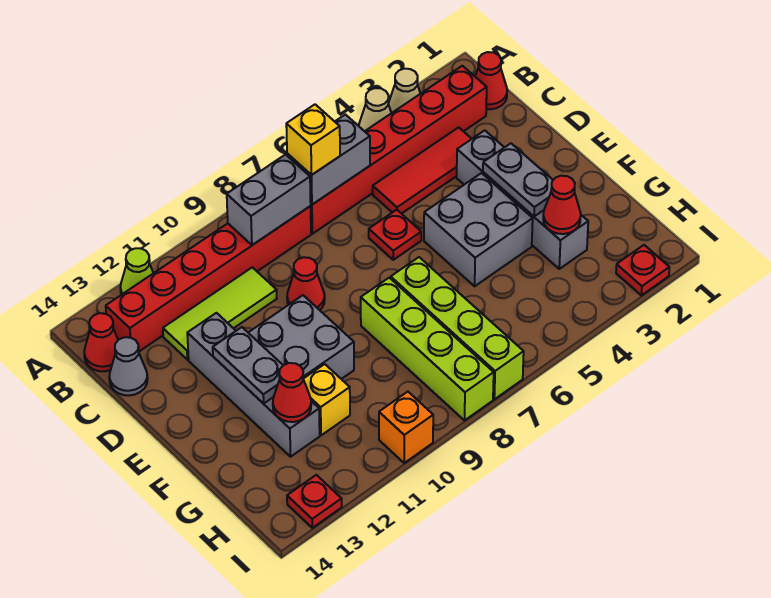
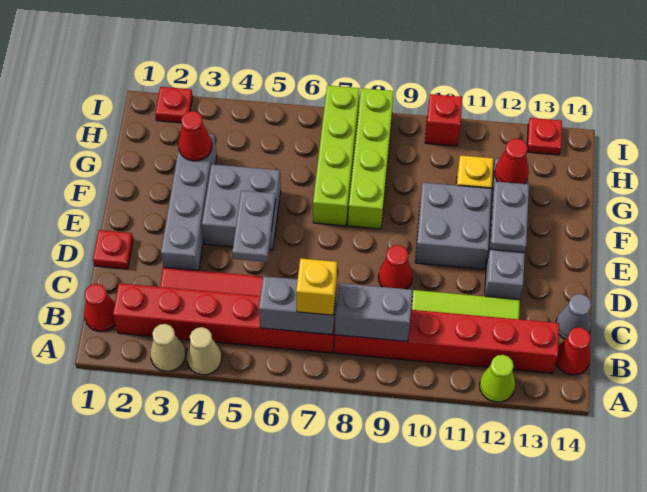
red 1x1 plate [369,210,421,260] -> red 1x1 plate moved to [93,230,133,269]
grey 1x2 plate [483,143,553,217] -> grey 1x2 plate moved to [232,191,276,262]
orange 1x1 brick [379,392,433,463] -> red 1x1 brick [425,94,462,146]

